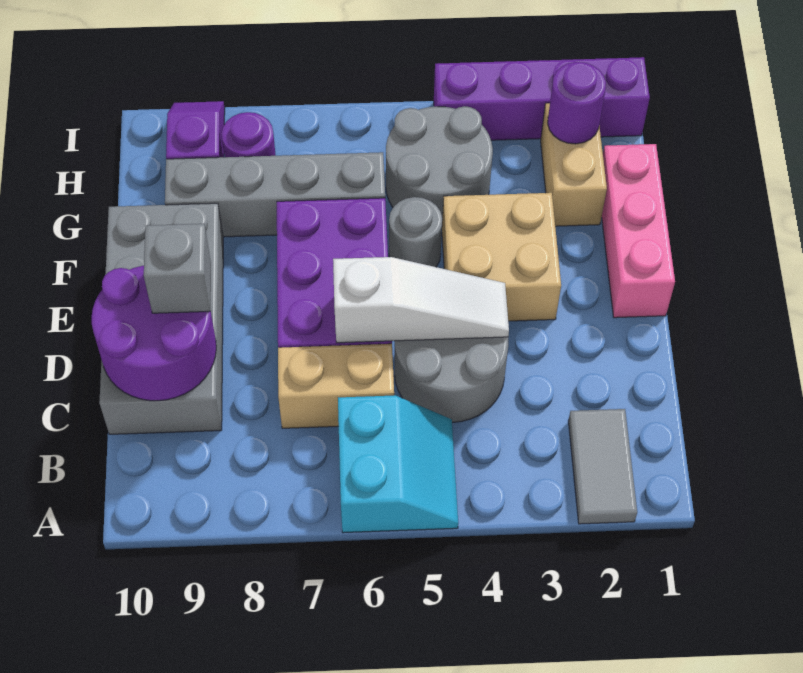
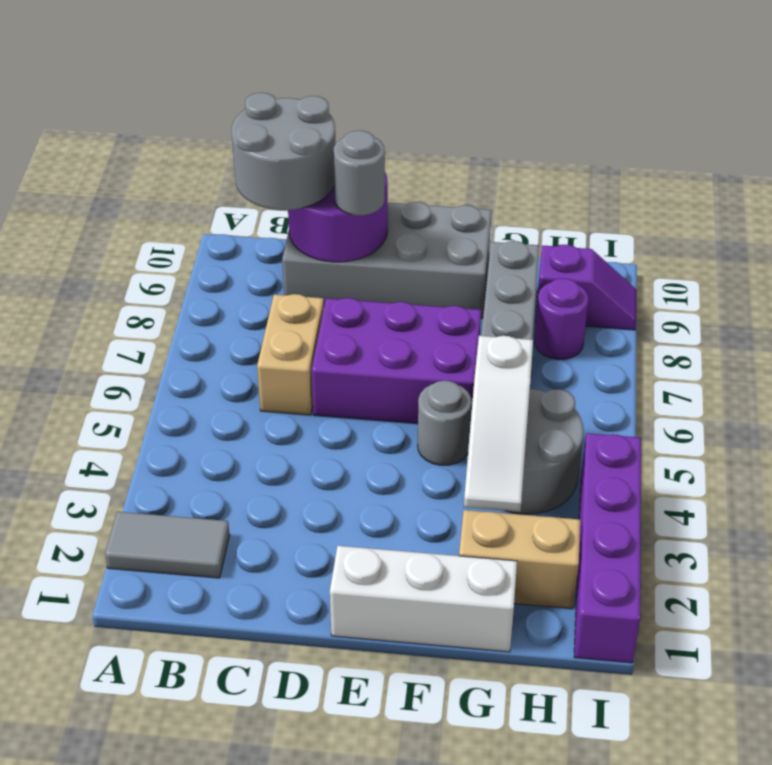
cyan 2x2 slope [338,395,458,533] -> none
grey 2x2 round brick [395,337,508,422] -> grey 2x2 round brick moved to [232,93,336,210]
white 1x3 slope [333,257,509,343] -> white 1x3 slope moved to [464,336,533,512]
grey 1x1 brick [144,224,211,313] -> grey 1x1 round brick [334,131,385,215]
pink 1x3 brick [602,144,675,318] -> white 1x3 brick [330,546,517,652]
tan 2x2 brick [442,193,561,321] -> none
purple 1x1 round brick [548,62,606,144] -> none

